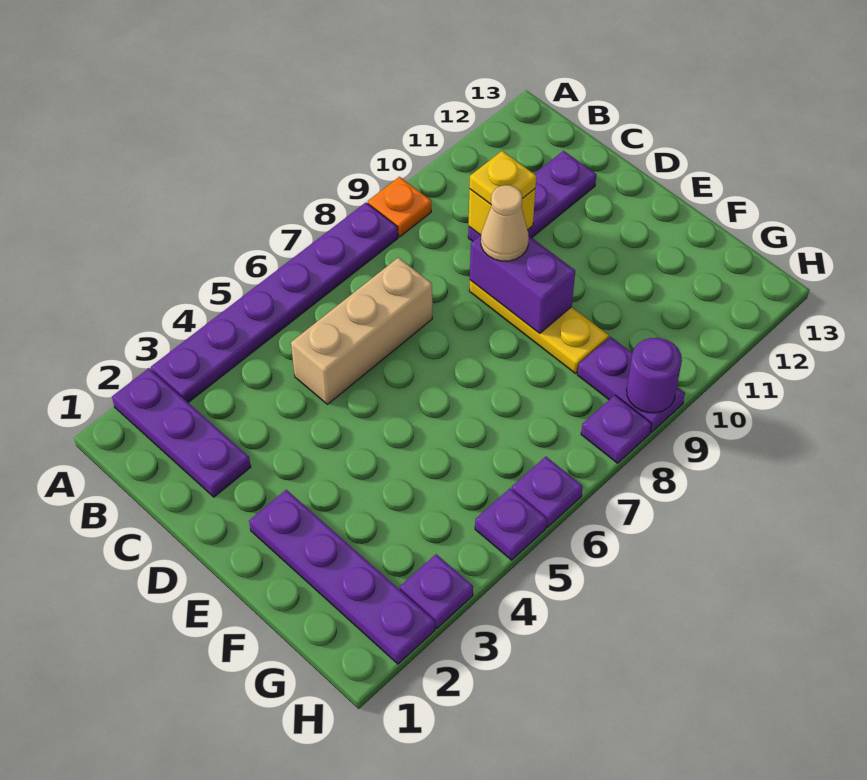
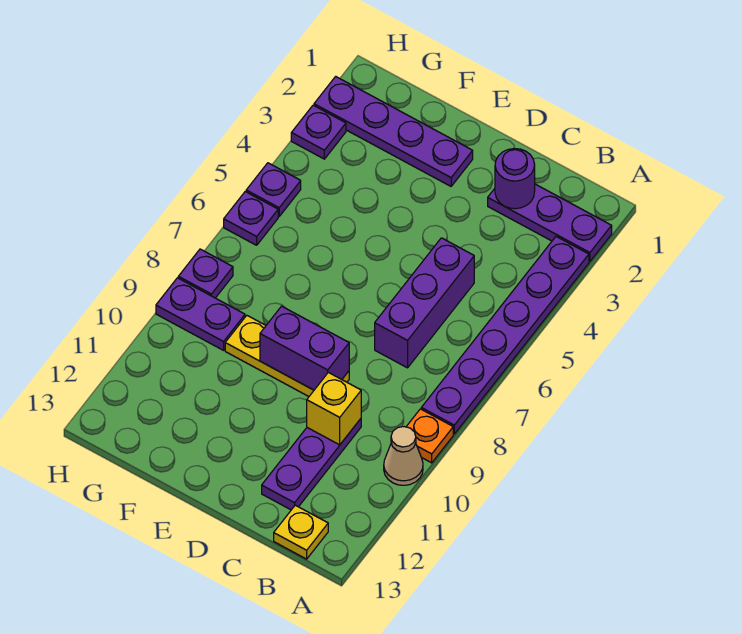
tan 1x3 brick [291,258,432,404] -> purple 1x3 brick [375,238,474,368]
yellow 1x1 plate [469,151,536,204] -> yellow 1x1 plate moved to [274,505,328,559]
tan 1x1 cone [481,185,529,261] -> tan 1x1 cone moved to [384,427,423,485]
purple 1x1 round brick [627,338,682,413] -> purple 1x1 round brick moved to [495,149,535,209]

